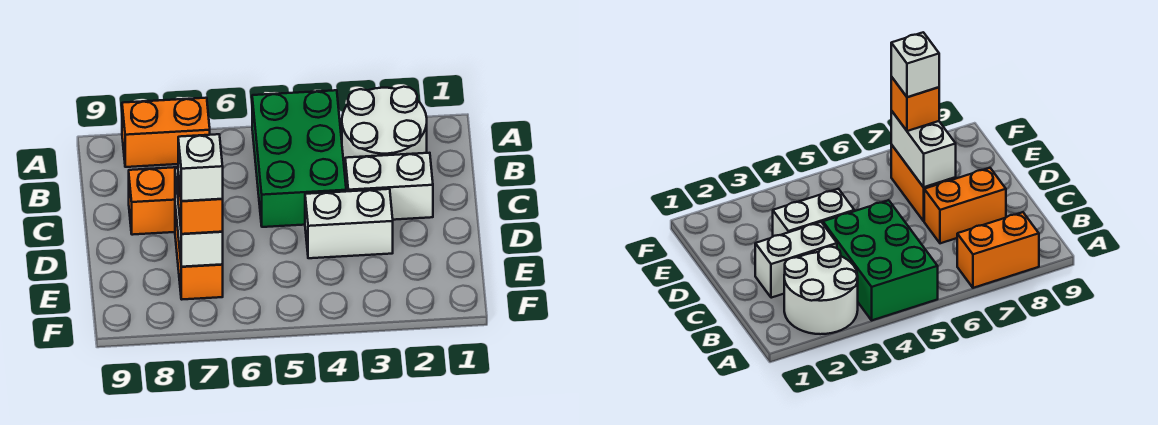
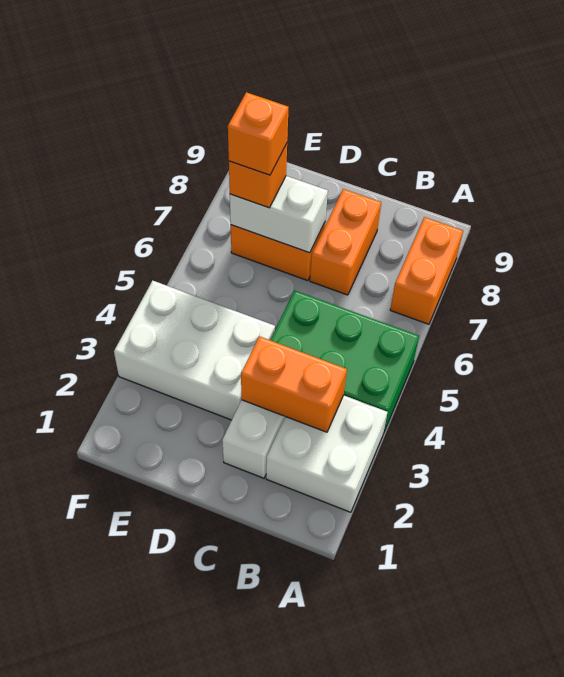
white 2x2 round brick [342,87,427,164] -> white 2x2 brick [266,395,387,512]
none -> orange 1x2 brick [241,336,347,432]
white 1x2 brick [305,189,393,258] -> white 2x3 brick [114,281,275,420]
white 1x1 brick [178,134,223,201] -> orange 1x1 brick [228,92,289,175]

